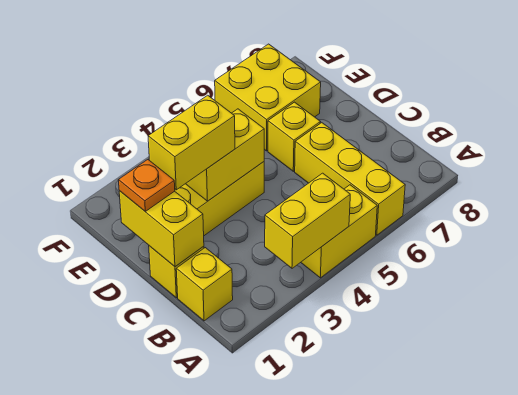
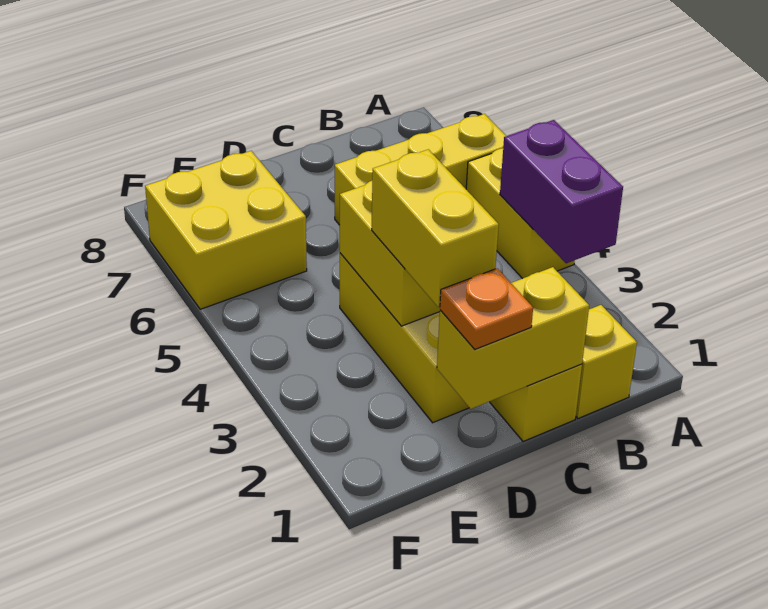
yellow 1x2 brick [265,173,350,268] -> purple 1x2 brick [500,120,623,263]
yellow 1x1 brick [268,102,320,171] -> none

